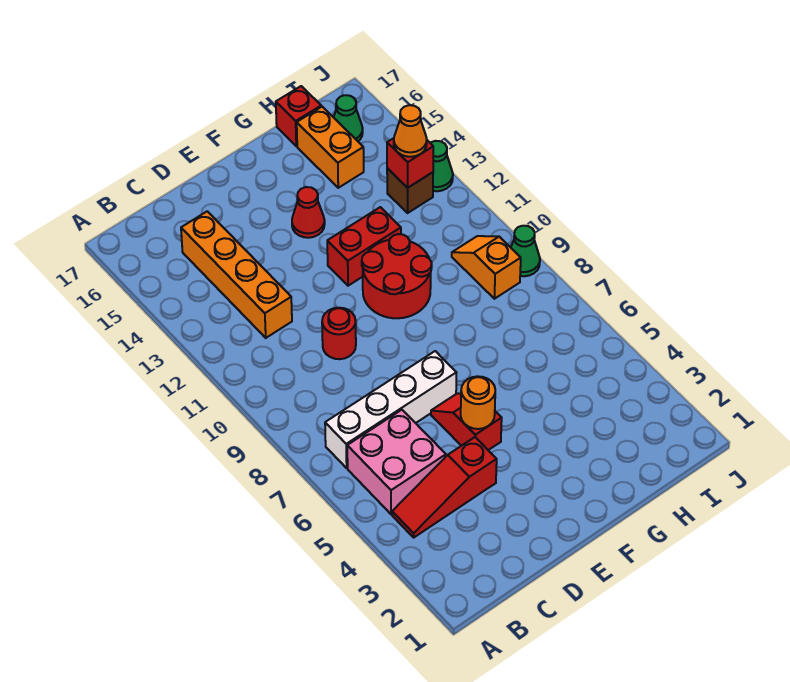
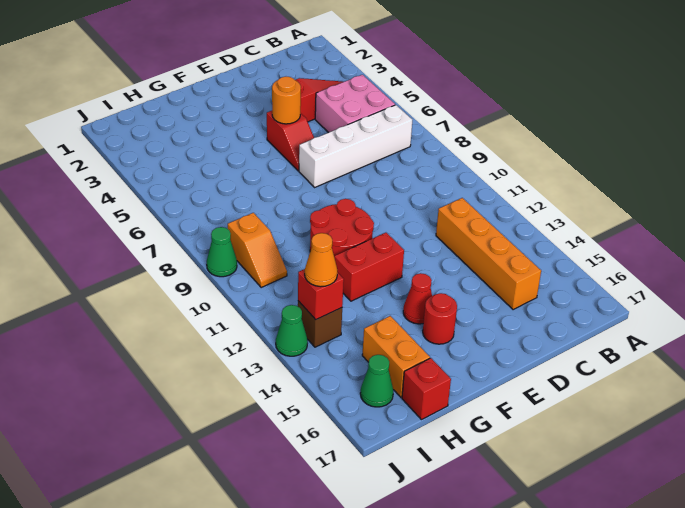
red 1x1 round brick [322,308,356,359] -> red 1x1 round brick moved to [423,293,457,344]

